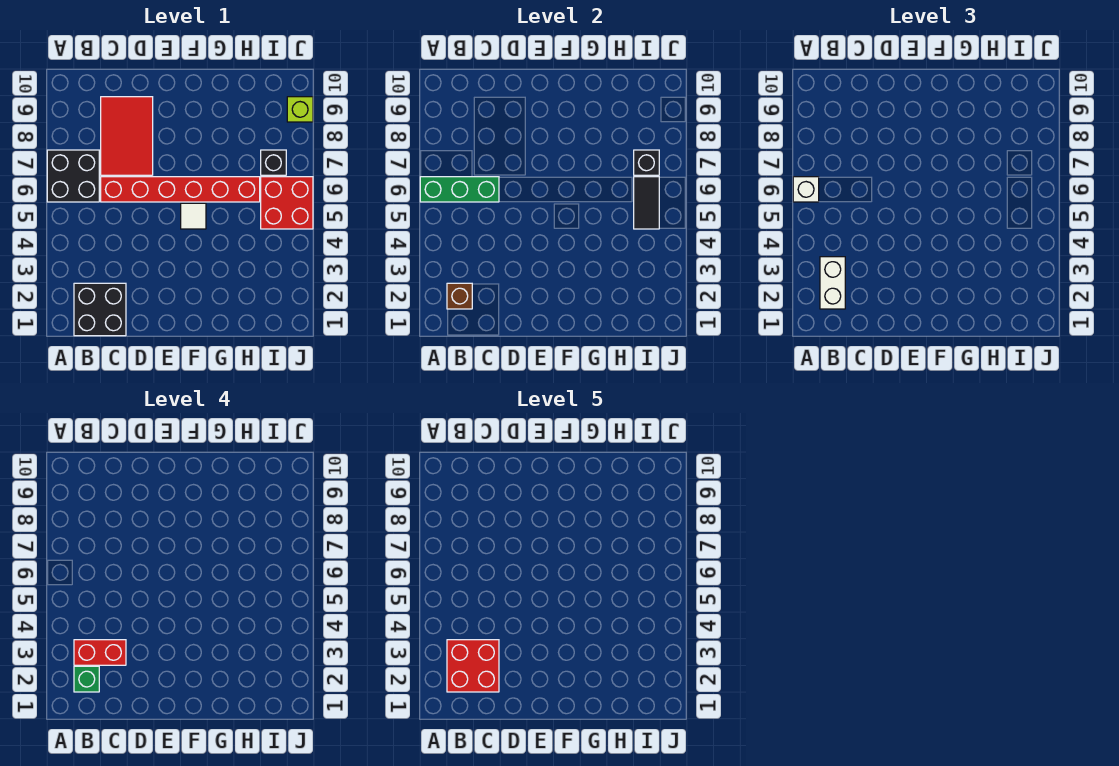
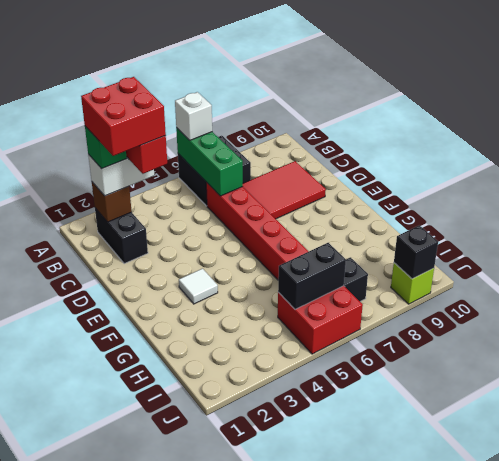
black 2x2 brick [74,283,126,336] -> black 1x2 brick [95,208,148,264]
white 1x1 tile [181,203,206,229] -> white 1x1 tile moved to [179,269,218,304]
black 1x2 tile [634,177,659,229] -> black 1x2 brick [278,243,346,309]
black 1x1 brick [634,150,659,175] -> black 1x1 brick moved to [394,225,438,279]

